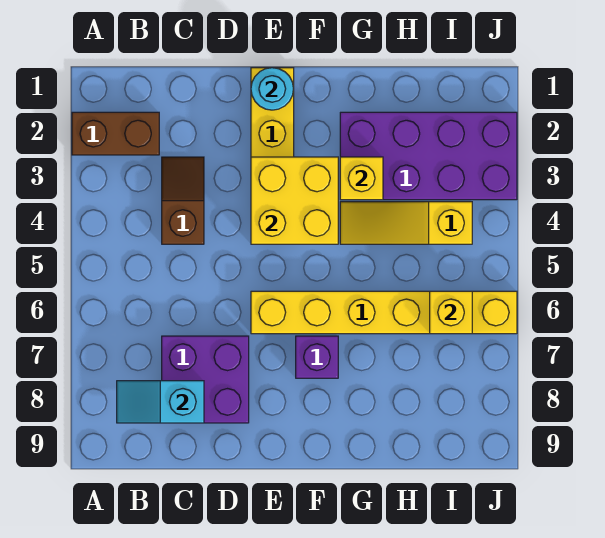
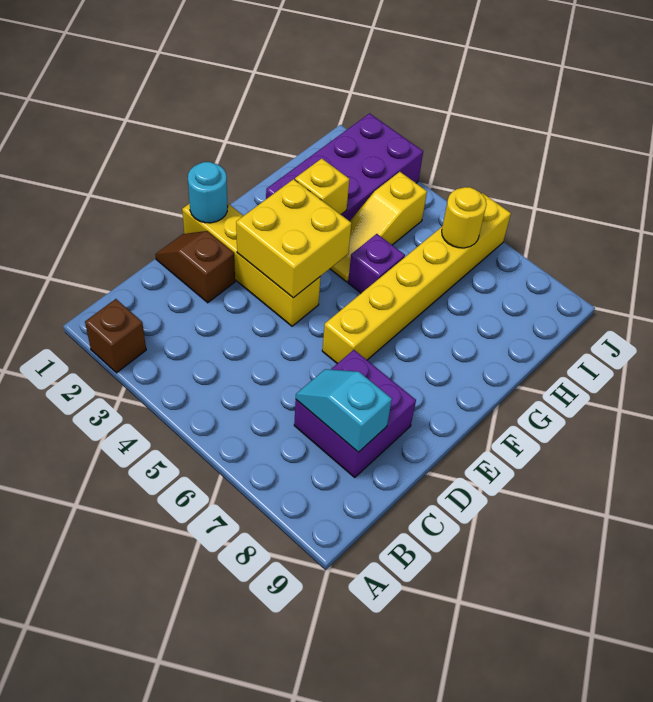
brown 1x2 brick [72,112,159,155] -> brown 1x1 brick [85,299,146,373]
cyan 1x2 slope [117,381,204,423] -> cyan 1x2 slope turned to [296,369,392,452]
brown 1x2 slope [162,157,204,244] -> brown 1x2 slope moved to [155,231,235,303]
purple 1x1 brick [296,336,338,378] -> purple 1x1 brick moved to [348,234,405,293]
yellow 1x1 brick [430,291,472,334] -> yellow 1x1 round brick [442,187,487,248]

